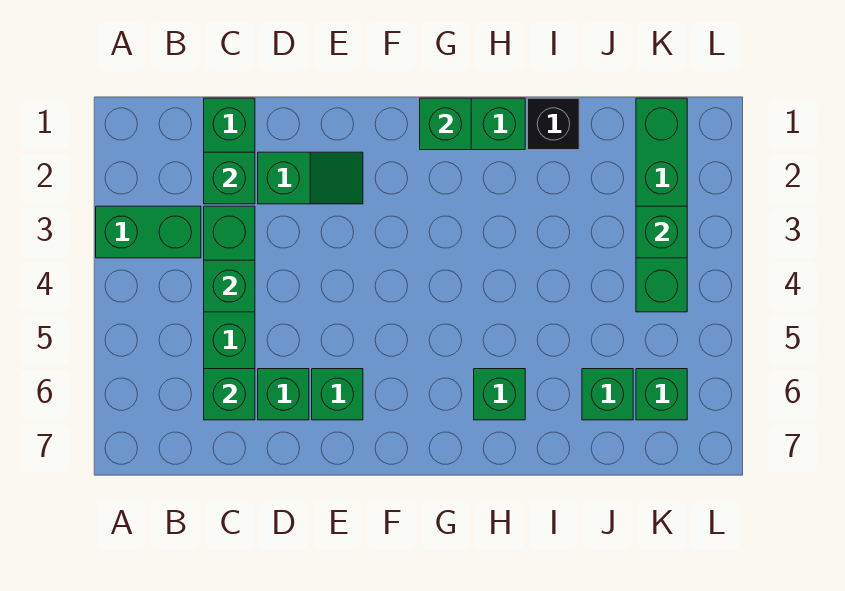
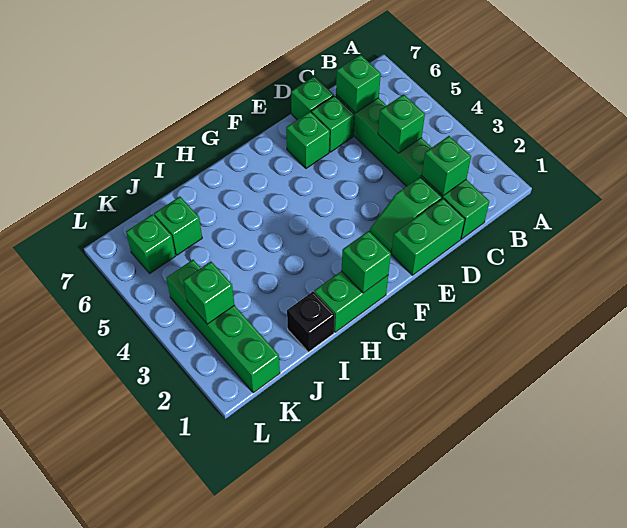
green 1x2 brick [96,206,201,258] -> green 1x2 brick moved to [391,198,465,275]
green 1x1 brick [474,369,525,420] -> green 1x1 brick moved to [291,76,334,120]

